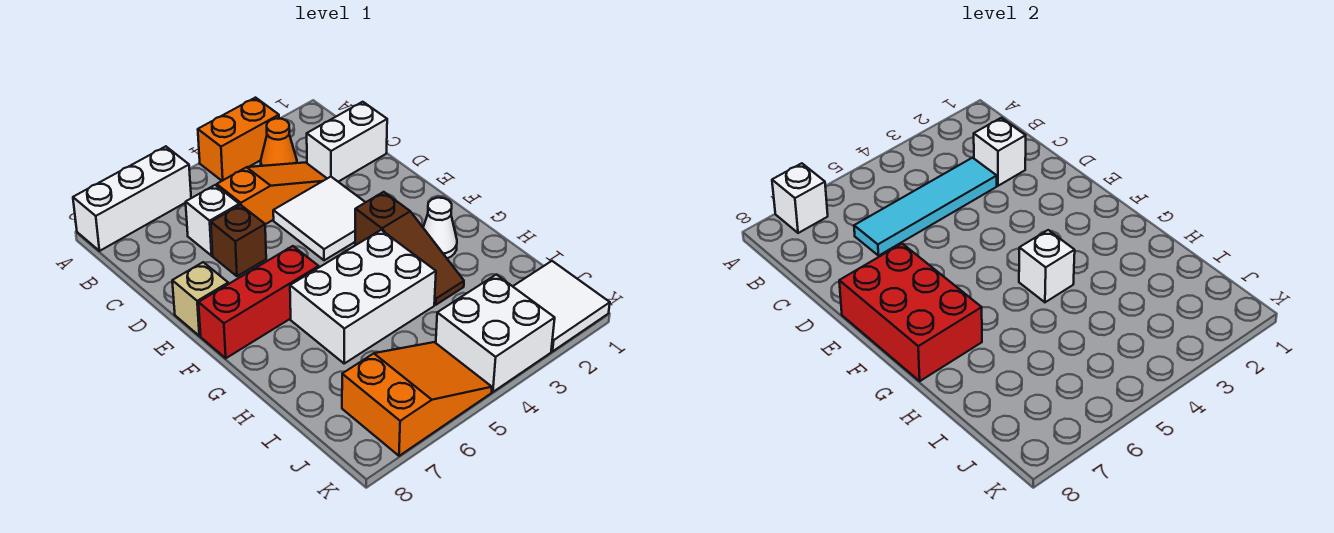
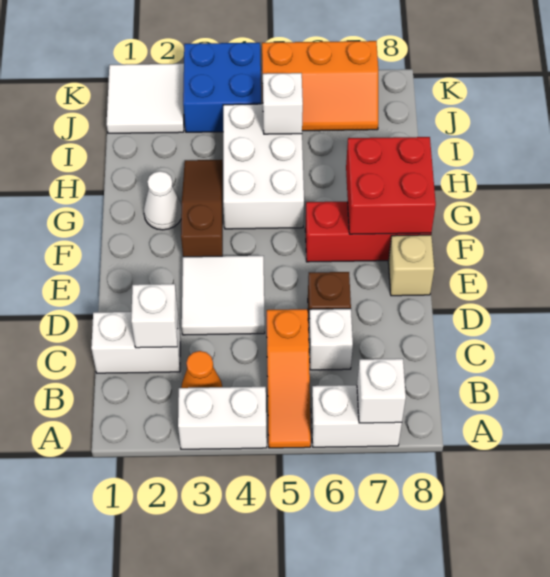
orange 1x2 brick [198,98,279,181] -> white 1x2 brick [178,387,267,449]
white 1x3 brick [73,146,191,251] -> white 1x2 brick [311,385,402,447]
orange 1x3 slope [217,162,327,224] -> orange 1x3 slope turned to [267,309,311,448]
cyan 1x4 tile [854,158,997,256] -> none
red 2x3 brick [839,244,982,381] -> red 2x2 brick [346,137,436,234]
white 2x3 brick [290,230,436,363] -> white 2x3 brick turned to [223,104,304,229]
white 1x1 brick [1019,230,1075,302] -> white 1x1 brick moved to [263,73,303,134]
white 2x2 brick [436,275,555,392] -> blue 2x2 brick [183,43,261,132]
orange 2x3 slope [342,342,492,456] -> orange 2x3 slope turned to [262,41,378,131]

